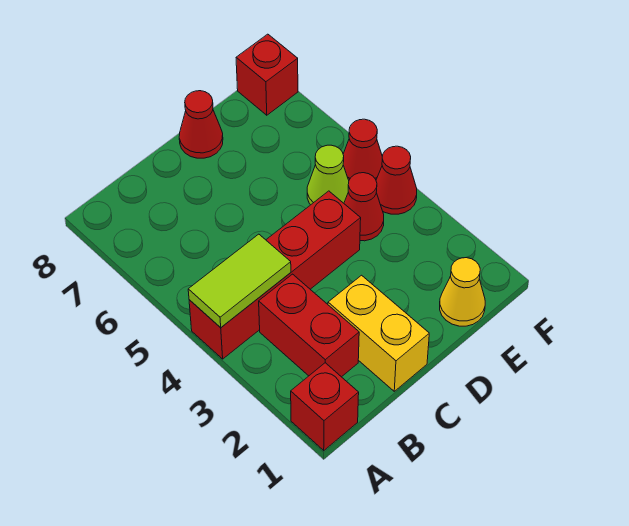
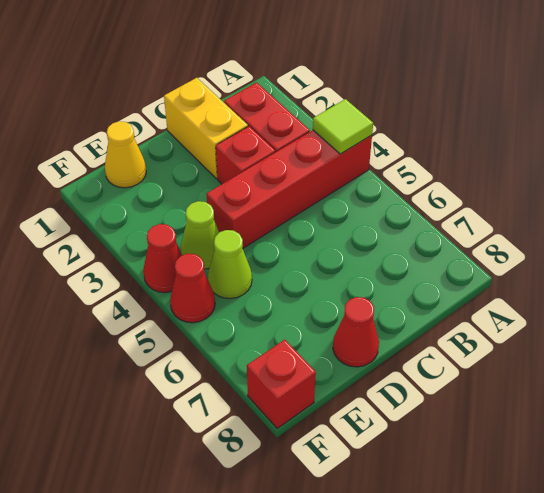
red 1x1 brick [291,363,359,451] -> red 1x1 brick moved to [216,126,275,184]
lime 1x2 tile [188,234,291,328] -> lime 1x1 tile [313,99,373,154]
red 1x1 cone [344,173,384,241] -> lime 1x1 cone [181,201,219,269]

